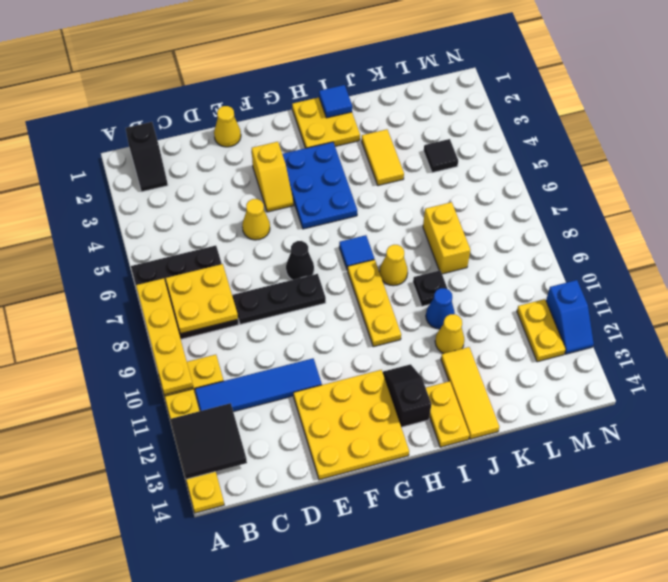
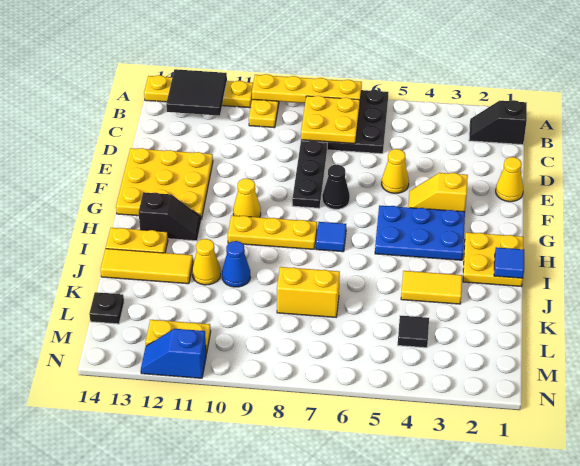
blue 1x4 tile [195,358,322,412] -> none
yellow 1x1 cone [379,245,408,286] -> yellow 1x1 cone moved to [233,178,261,217]
black 1x1 plate [413,270,447,306] -> black 1x1 plate moved to [89,292,124,324]

